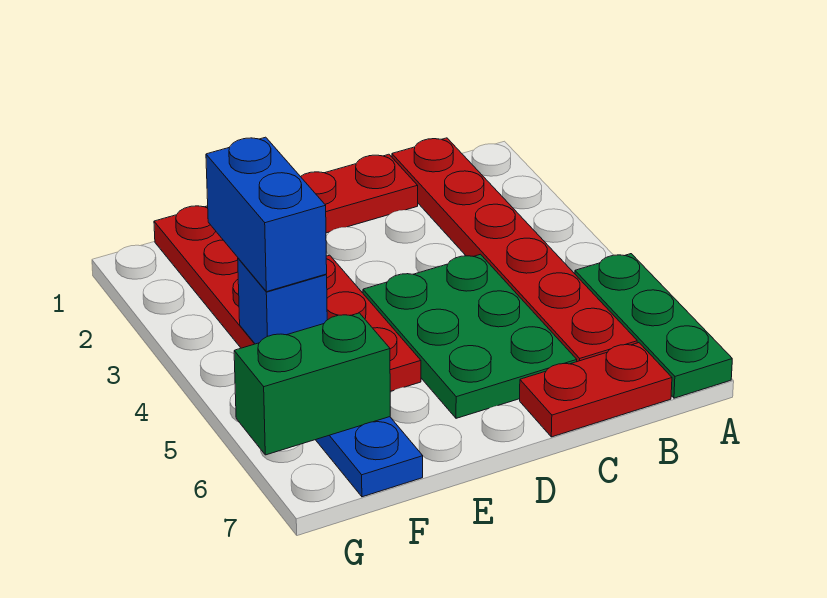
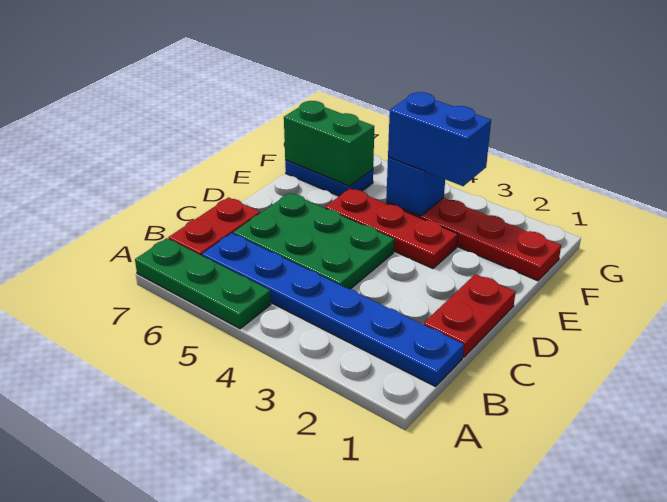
red 1x6 plate [392,138,637,362] -> blue 1x6 plate [202,233,464,387]
green 1x2 brick [234,313,390,455] -> green 1x2 brick turned to [284,101,374,186]

